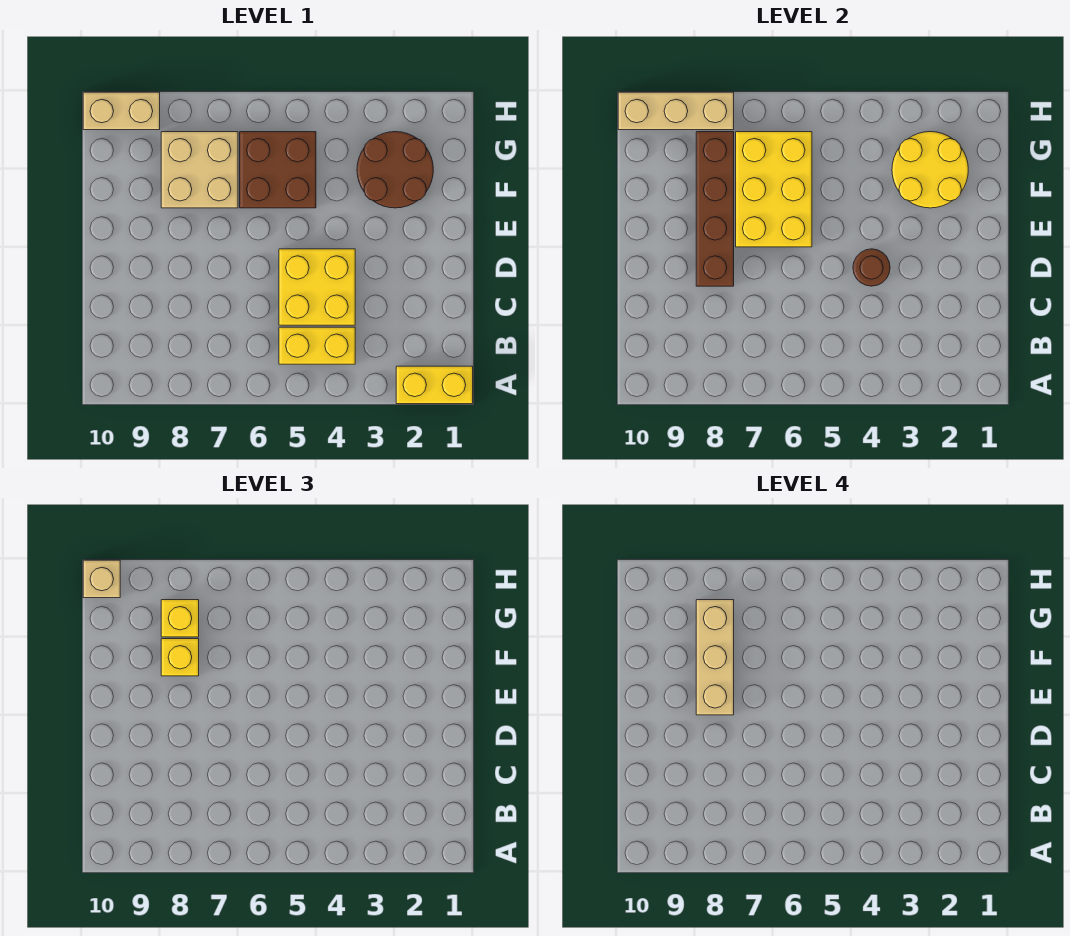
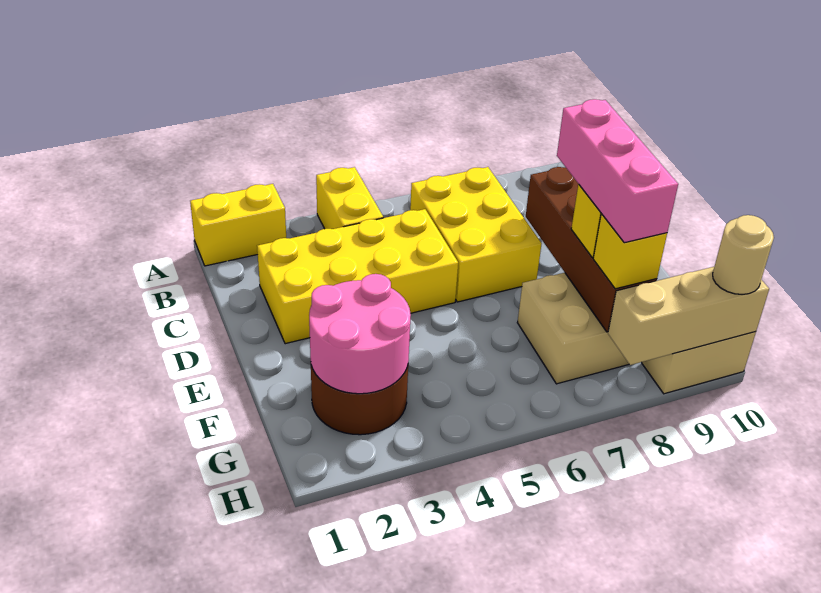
yellow 1x2 brick [279,327,355,364] -> yellow 1x2 brick turned to [316,167,383,229]
yellow 2x2 brick [279,249,355,325] -> yellow 2x4 brick [257,209,458,344]
brown 1x1 round brick [853,249,890,286] -> none
yellow 2x3 brick [736,132,812,247] -> yellow 2x3 brick moved to [410,167,542,302]
tan 1x3 brick [696,600,734,715] -> pink 1x3 brick [557,99,678,243]
yellow 2x2 round brick [892,132,968,208] -> pink 2x2 round brick [309,274,411,394]
brown 2x2 brick [240,132,316,208] -> none
tan 1x1 brick [83,560,120,598] -> tan 1x1 round brick [713,215,774,294]

